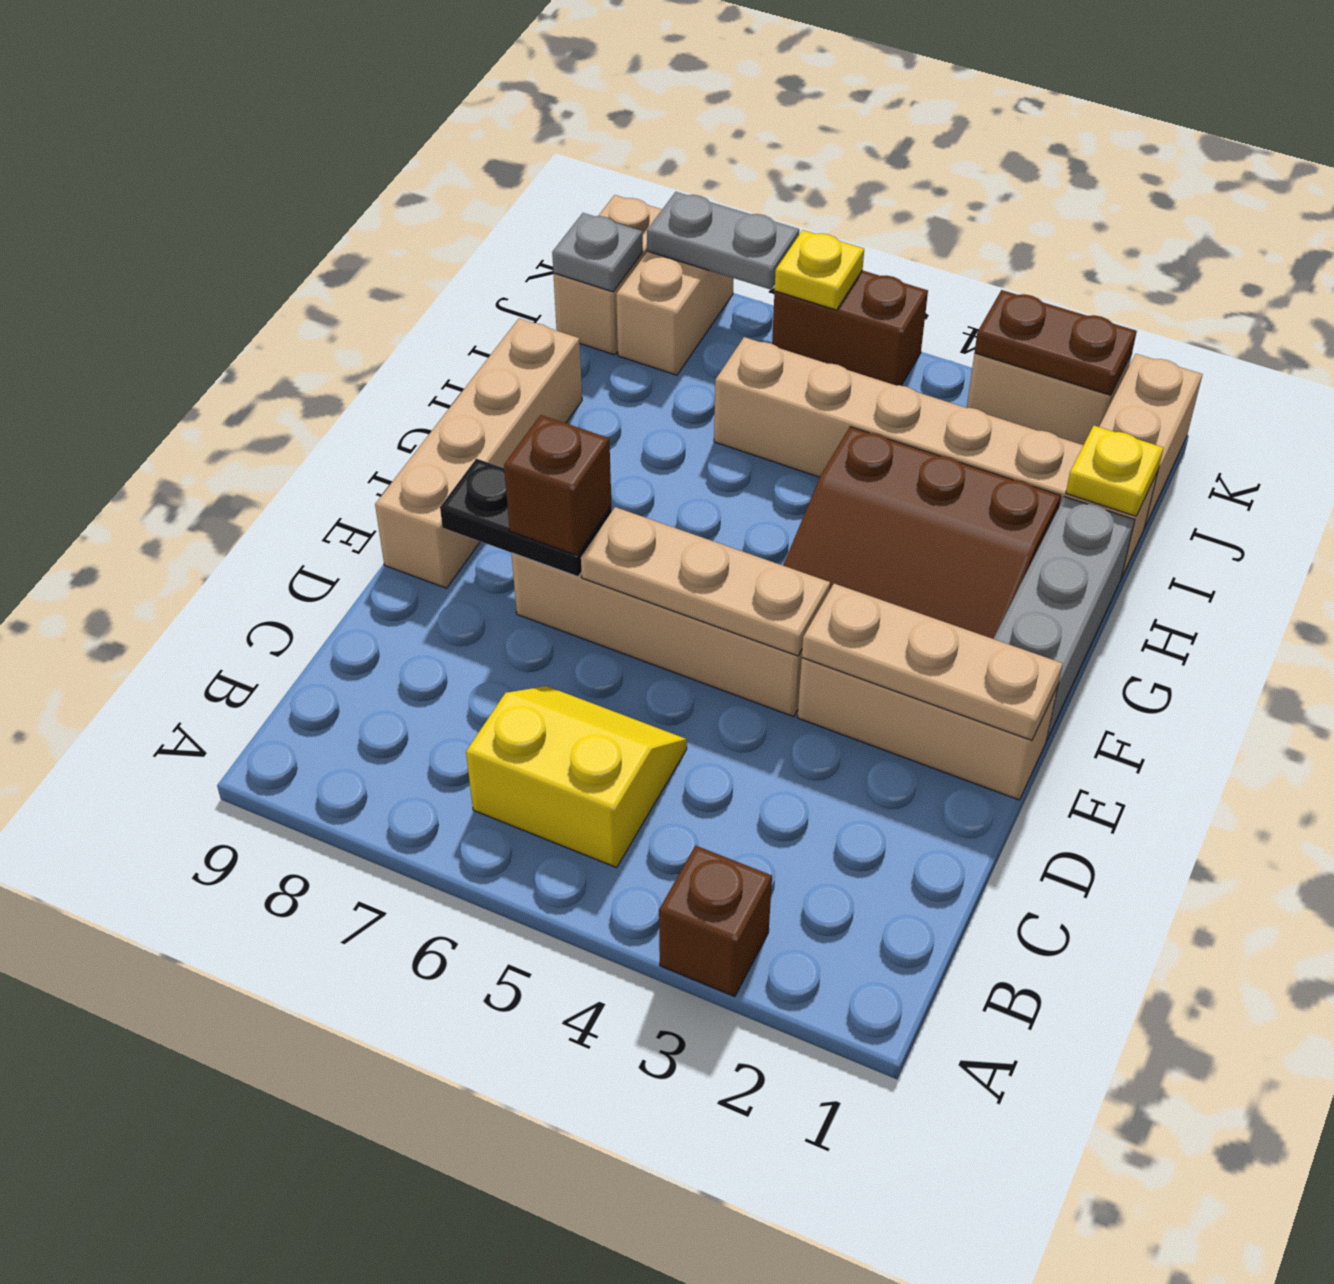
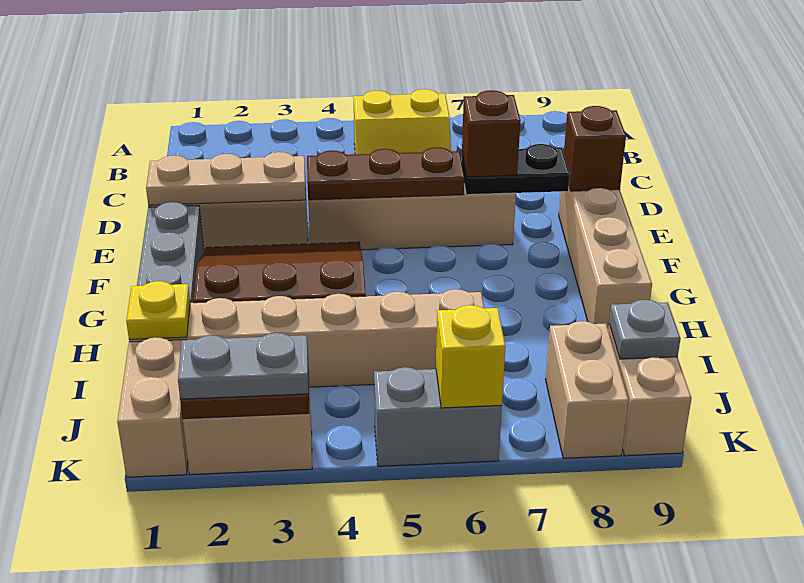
brown 1x1 brick [659,846,772,997] -> brown 1x1 brick moved to [564,106,626,191]
tan 1x3 plate [581,507,830,656] -> brown 1x3 plate [307,147,464,200]
brown 1x2 brick [772,270,928,386] -> grey 1x2 brick [374,367,502,466]
yellow 1x1 plate [775,230,864,310] -> yellow 1x1 brick [436,305,505,408]
grey 1x2 plate [647,192,799,290] -> grey 1x2 plate moved to [178,333,308,399]

